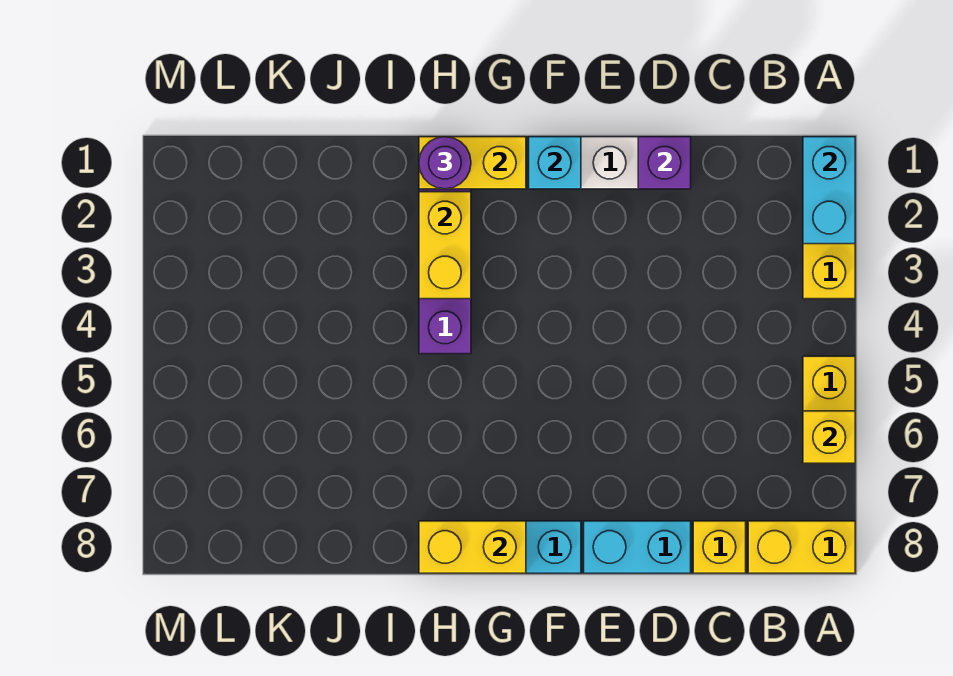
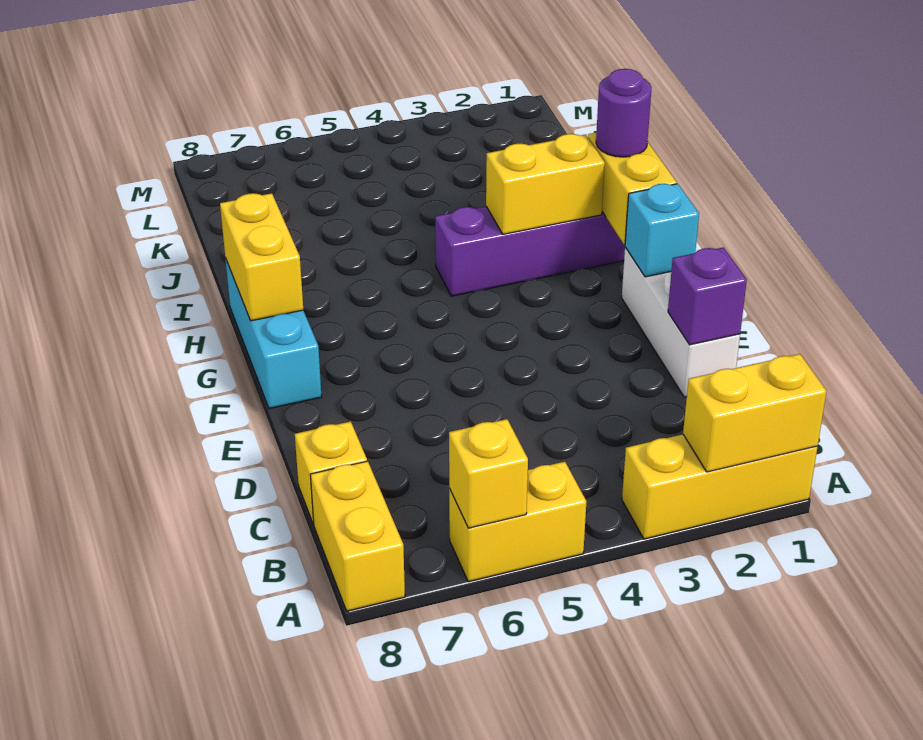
cyan 1x2 brick [803,137,855,244] -> yellow 1x2 brick [683,354,827,472]
cyan 1x2 brick [584,521,691,573] -> none

